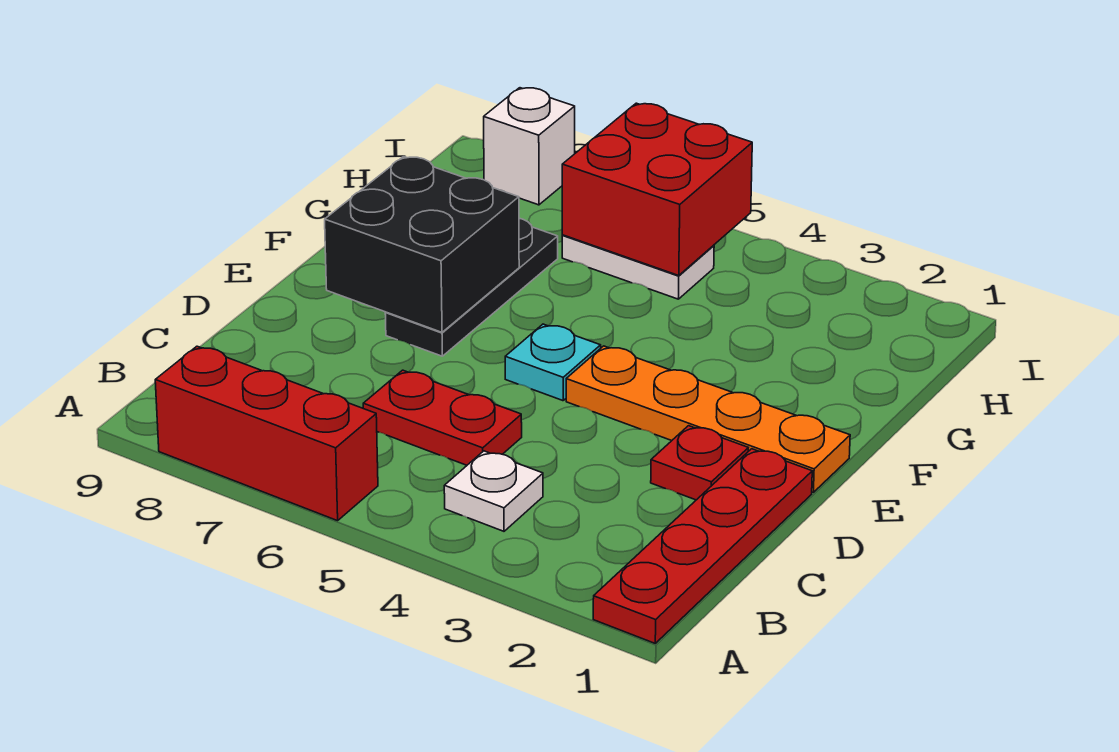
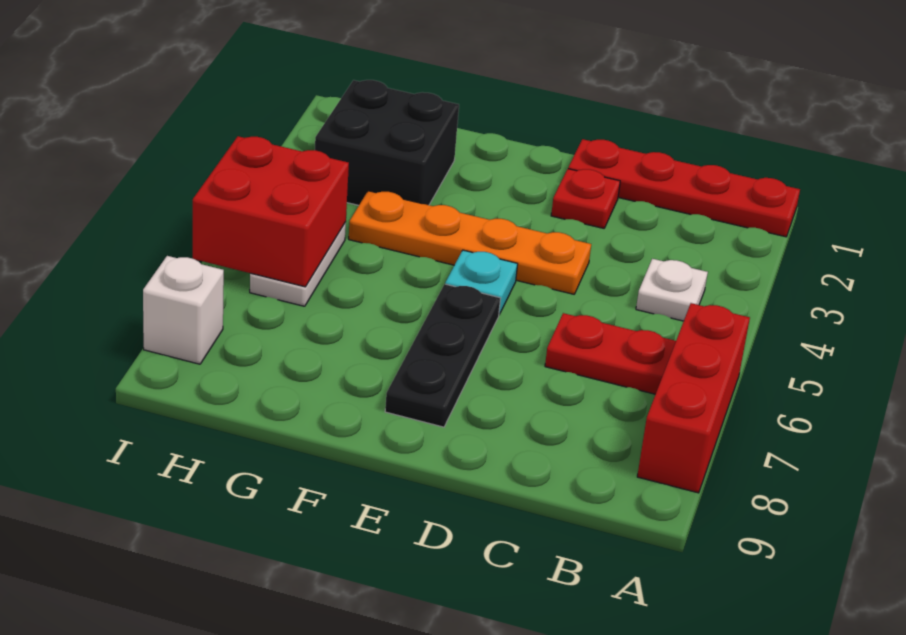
red 1x2 plate [363,370,522,465] -> red 1x2 plate turned to [545,313,676,394]
orange 1x4 plate [566,346,850,492] -> orange 1x4 plate turned to [349,191,591,294]
black 1x3 plate [385,219,558,356] -> black 1x3 plate turned to [385,284,500,427]
black 2x2 brick [325,157,519,332] -> black 2x2 brick moved to [315,80,459,205]

